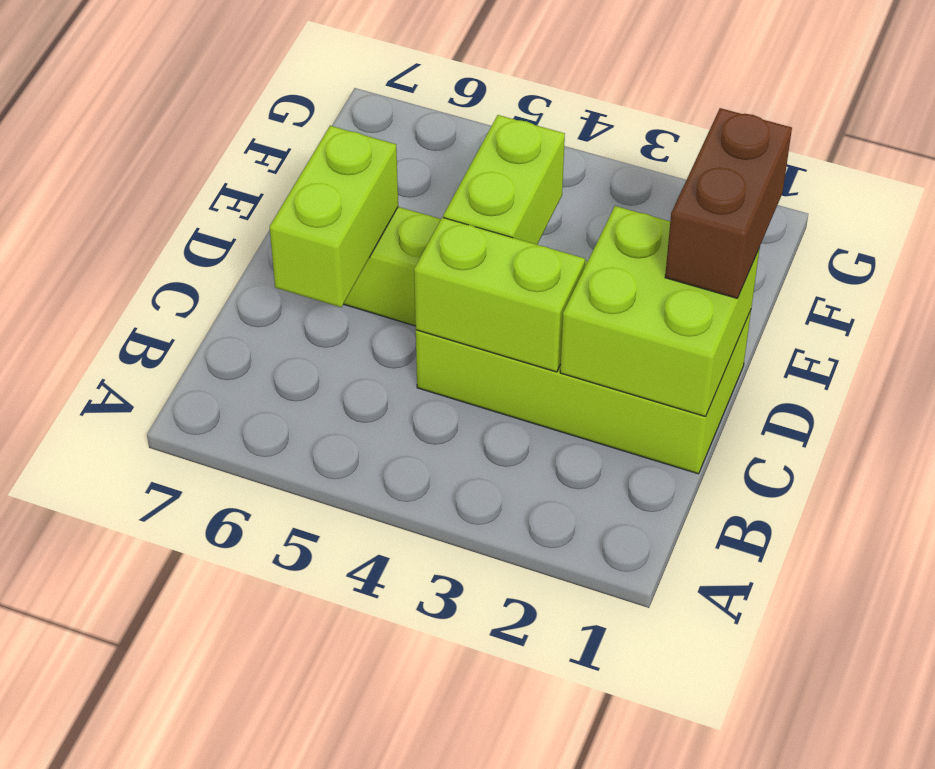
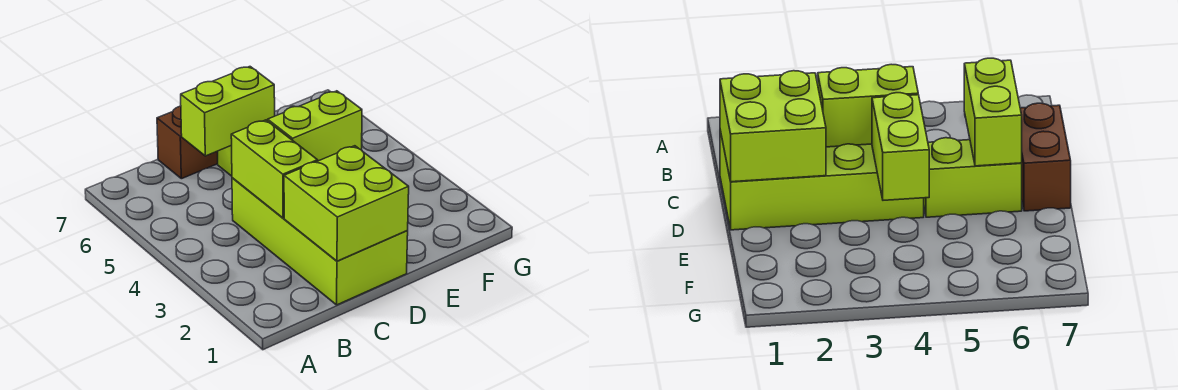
brown 1x2 brick [665,108,792,298] -> brown 1x2 brick moved to [157,106,218,179]

